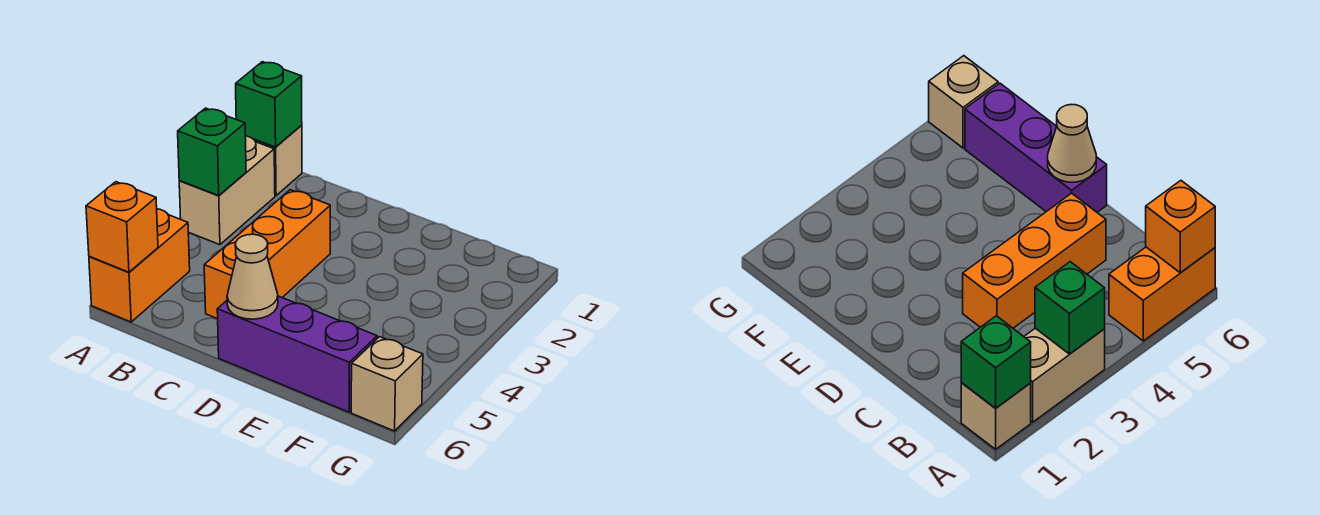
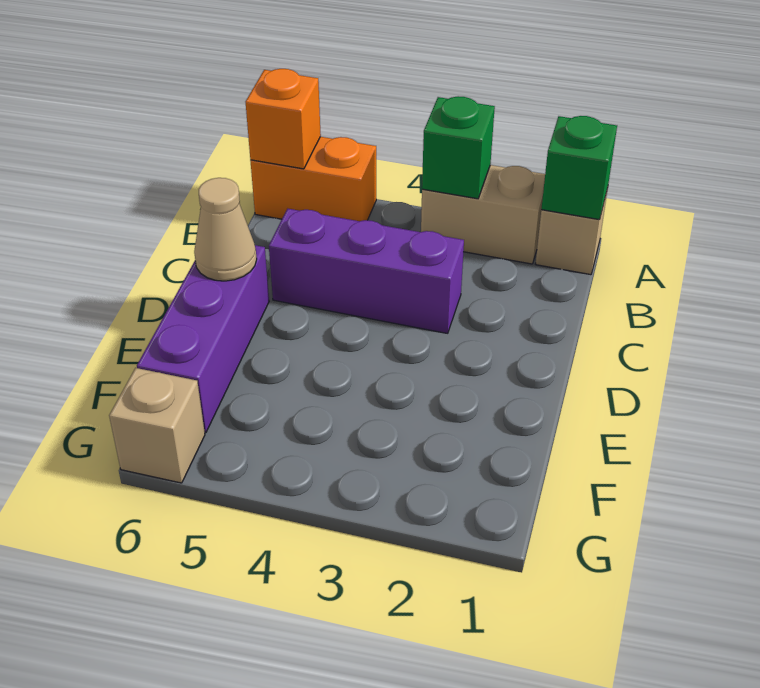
orange 1x3 brick [204,190,330,319] -> purple 1x3 brick [269,209,464,333]

